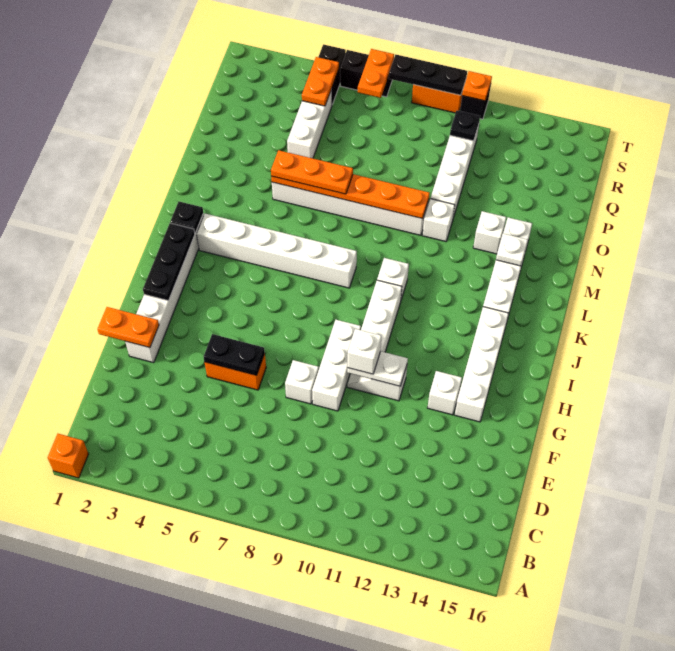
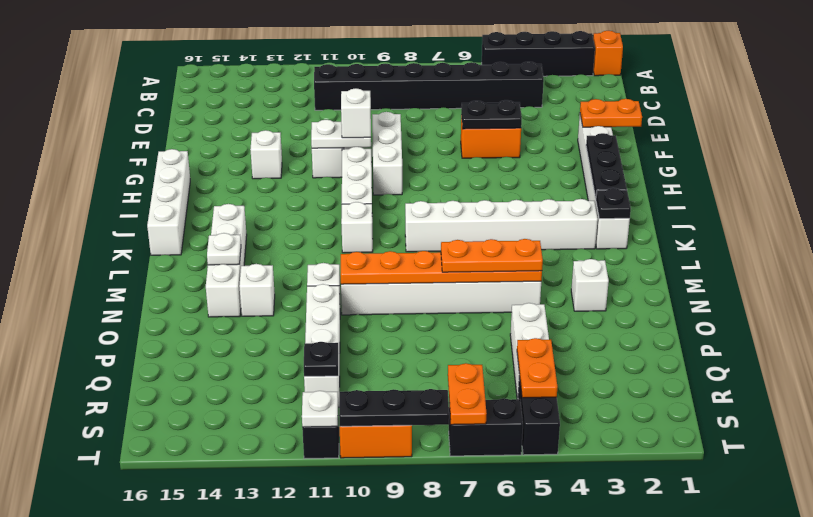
none -> black 1x4 brick [482,31,595,76]
none -> black 1x8 brick [314,62,544,110]
white 1x1 brick [285,360,319,404] -> white 1x1 brick moved to [571,259,609,311]
white 1x4 brick [455,307,508,422] -> white 1x4 brick moved to [147,149,190,255]
orange 1x1 plate [462,71,492,101] -> white 1x1 plate [302,391,338,427]

